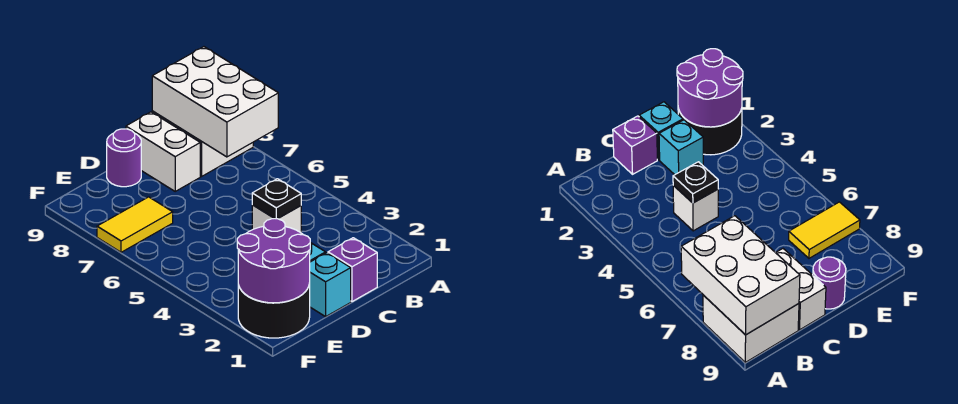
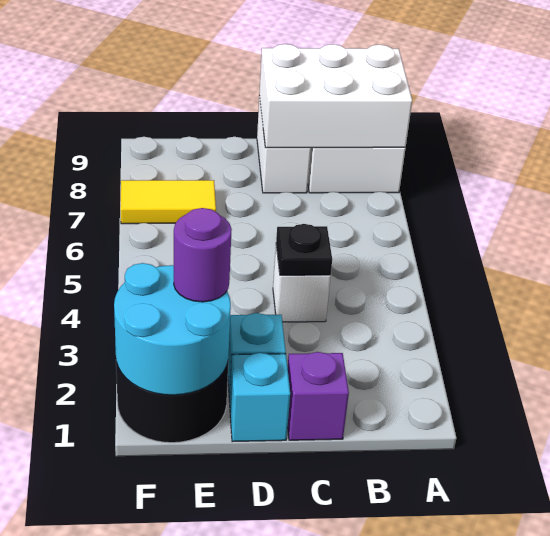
white 2x3 brick [152,47,278,157] -> white 2x3 brick turned to [259,44,412,148]
purple 1x1 round brick [107,129,141,187] -> purple 1x1 round brick moved to [174,208,232,302]
purple 2x2 round brick [237,219,310,303] -> cyan 2x2 round brick [114,263,231,395]

